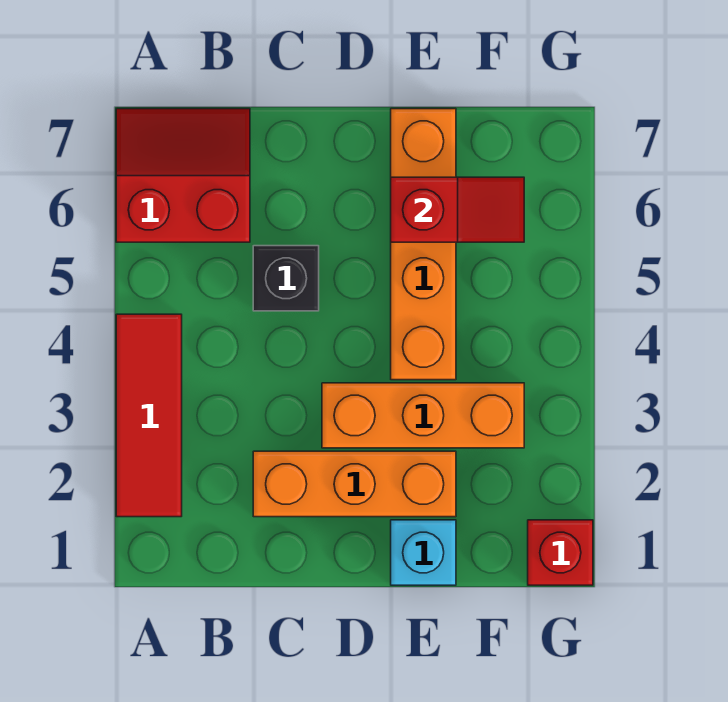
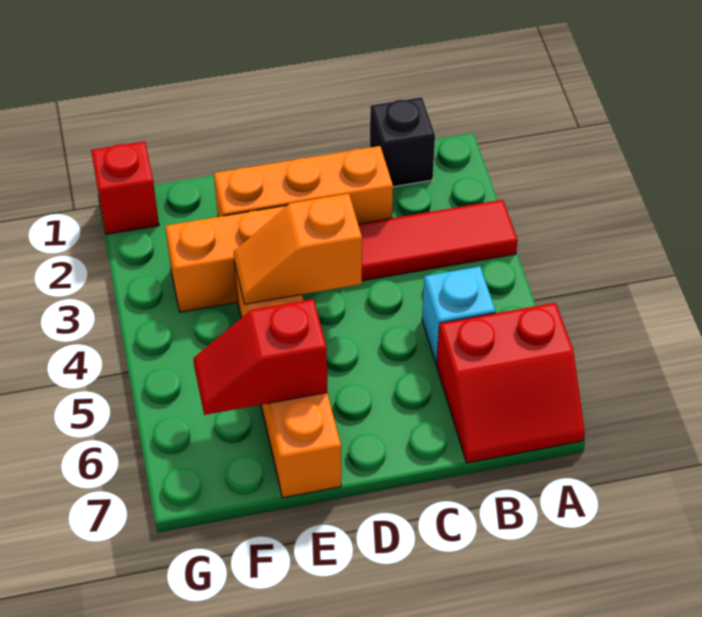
red 1x3 tile [116,314,182,517] -> red 1x3 tile turned to [358,200,518,281]
black 1x1 brick [253,246,319,311] -> black 1x1 brick moved to [370,97,435,187]
none -> orange 1x2 slope [234,194,362,304]
cyan 1x1 brick [391,520,456,585] -> cyan 1x1 brick moved to [422,267,496,364]

